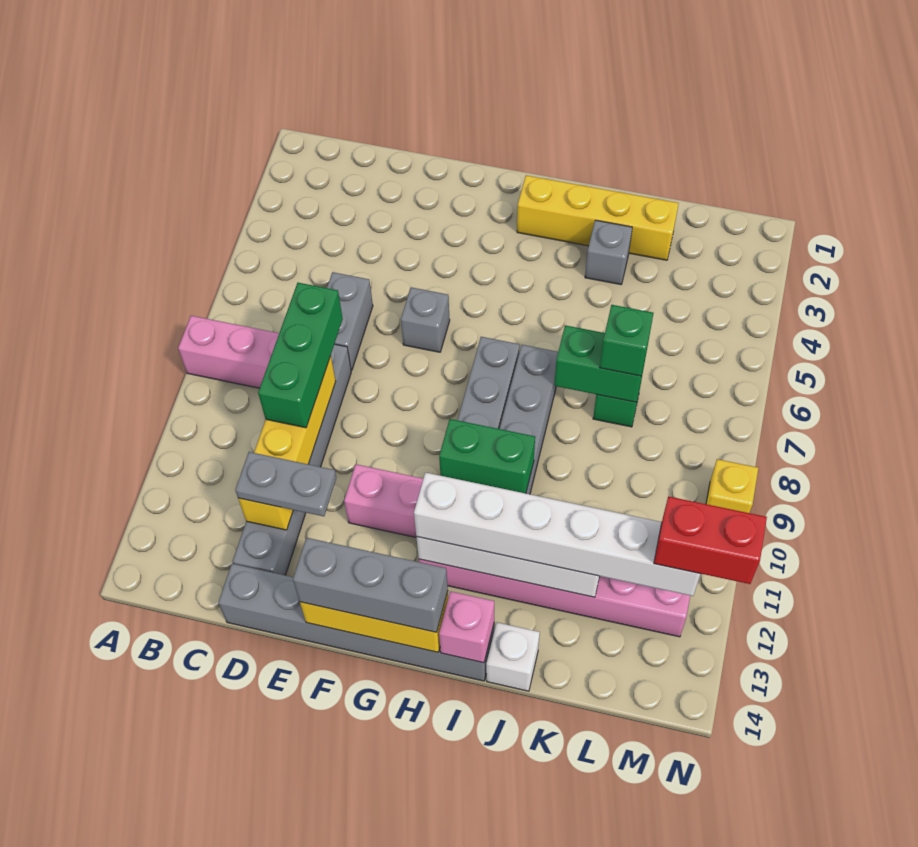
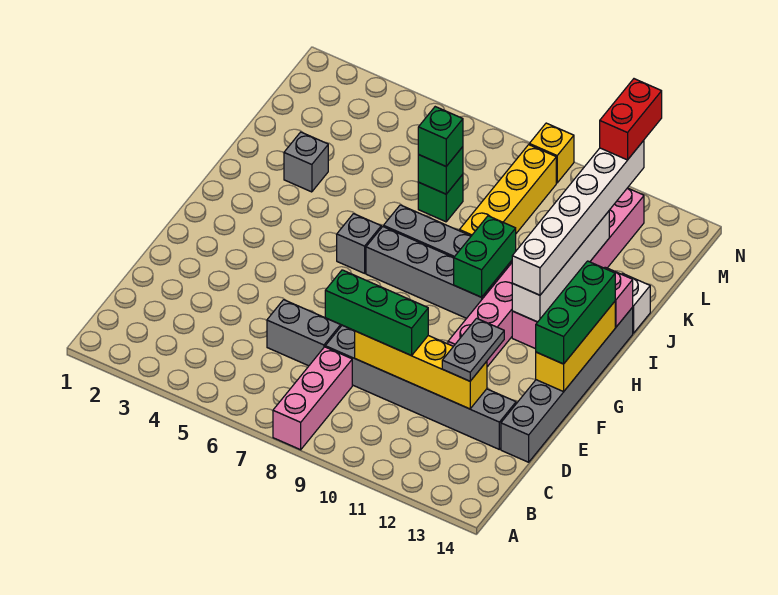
grey 1x1 brick [401,287,450,352] -> grey 1x1 brick moved to [337,214,381,273]
grey 1x3 brick [293,538,448,632] -> green 1x3 brick [536,261,615,364]
yellow 1x4 brick [517,175,679,260] -> yellow 1x4 brick moved to [459,145,556,236]
green 1x2 brick [554,325,647,402] -> green 1x1 brick [418,147,463,194]

